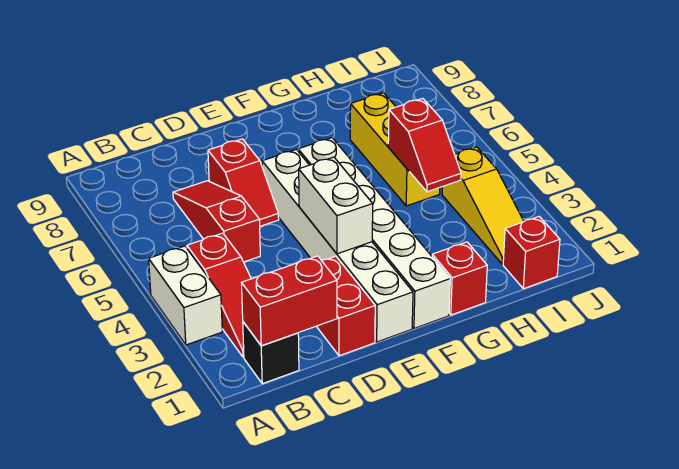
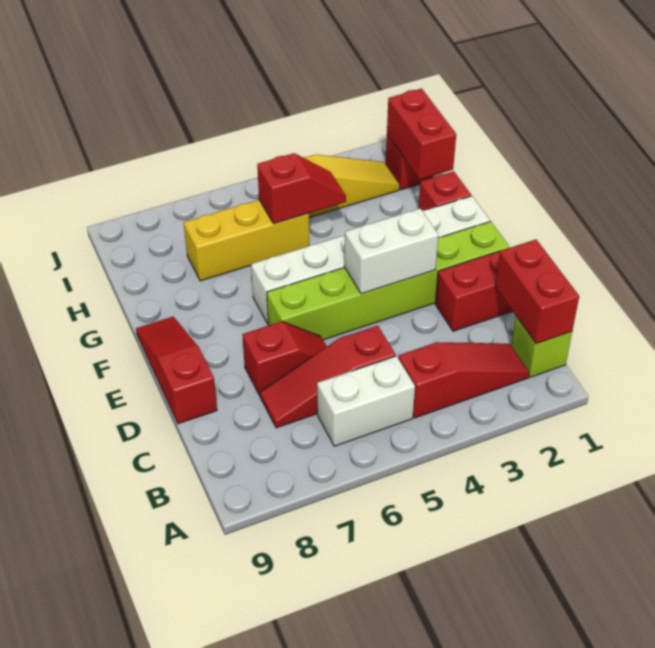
white 1x2 brick [149,246,222,345] -> white 1x2 brick moved to [317,356,415,446]
black 1x1 brick [243,322,299,384] -> lime 1x1 brick [511,317,572,377]
none -> red 1x3 slope [136,317,217,424]
white 1x6 brick [262,149,413,342] -> lime 1x6 brick [267,221,509,340]
none -> red 1x2 brick [387,88,456,180]

